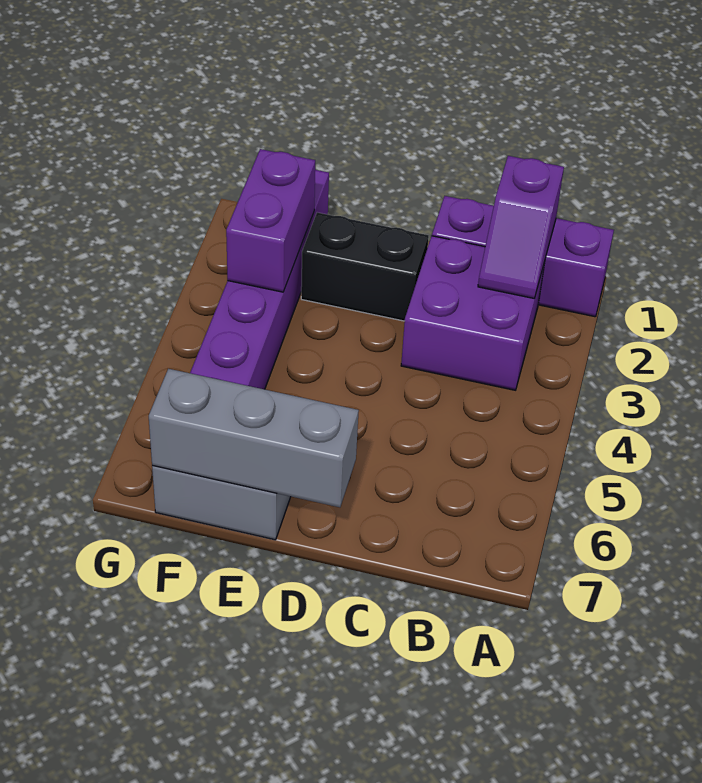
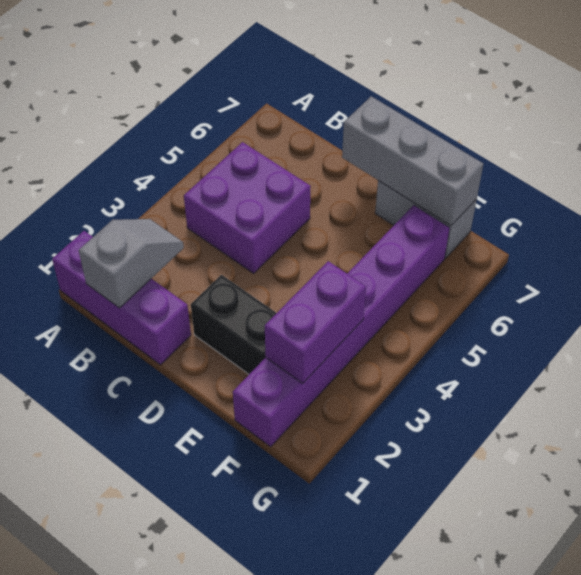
purple 1x2 slope [478,156,564,299] -> grey 1x2 slope [79,219,184,308]
purple 2x2 brick [401,236,545,390] -> purple 2x2 brick moved to [184,142,311,273]

